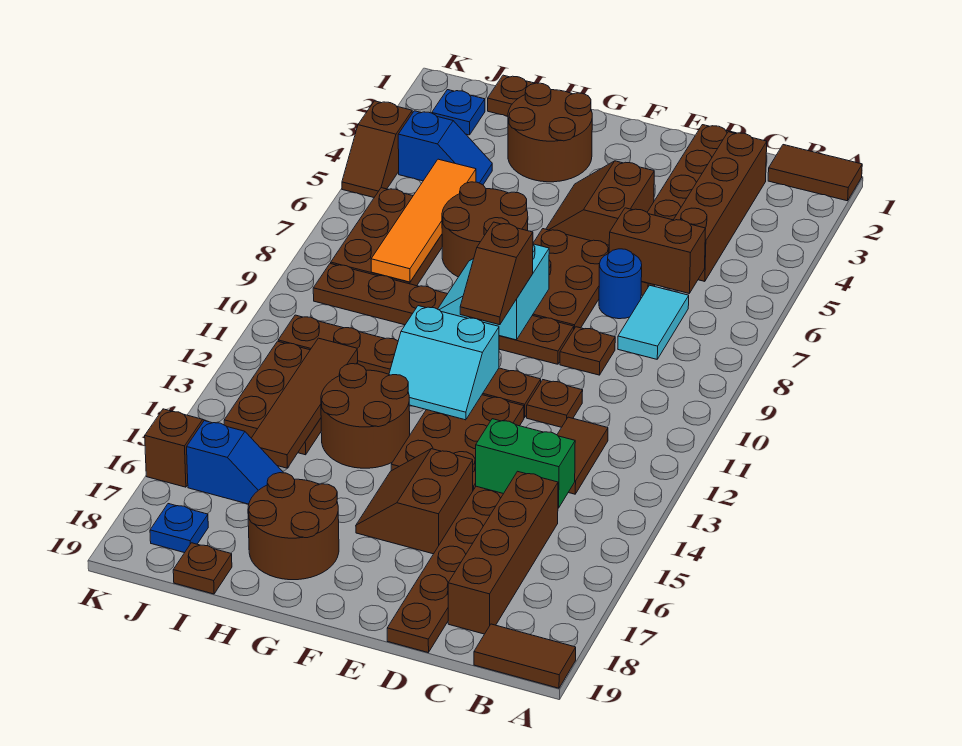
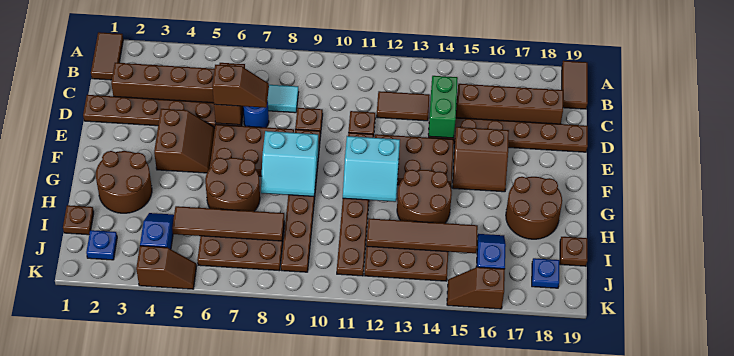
brown 2x2 slope [546,161,654,245] -> brown 2x2 slope turned to [154,109,215,173]
brown 1x2 slope [460,222,533,325] -> brown 1x2 slope moved to [212,65,269,108]
cyan 2x2 slope [389,306,499,420] -> cyan 2x2 slope turned to [343,136,400,202]
orange 1x4 tile [371,159,476,282] -> brown 1x4 tile [172,206,284,241]

